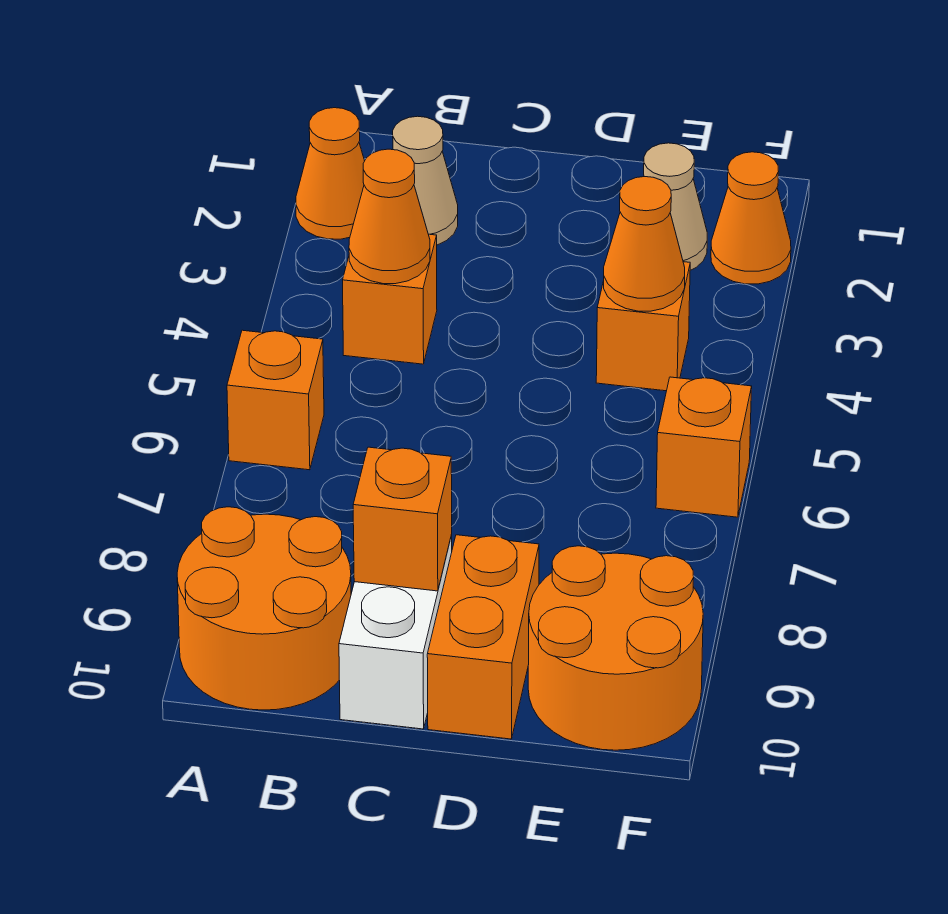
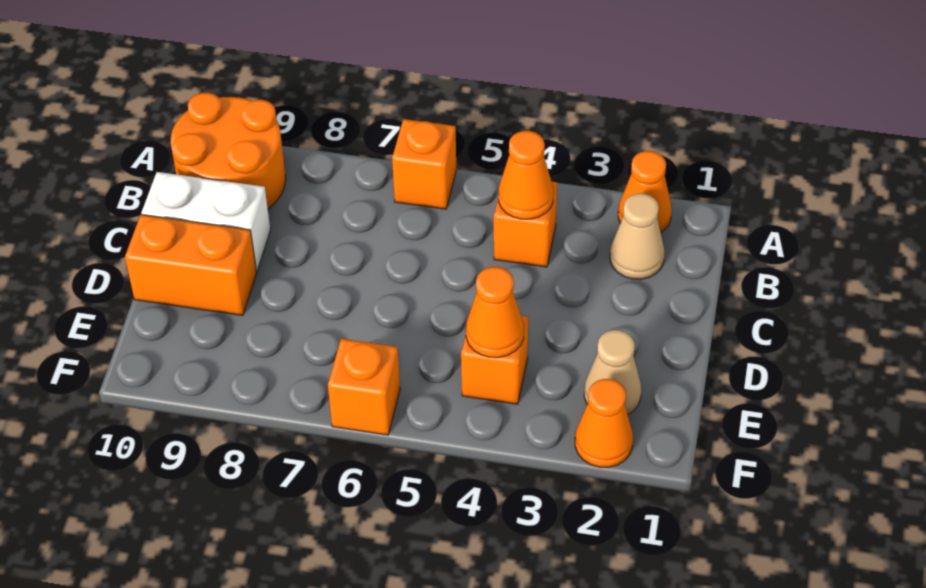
orange 1x1 brick [353,447,452,591] -> none
orange 2x2 round brick [528,546,703,750] -> none

